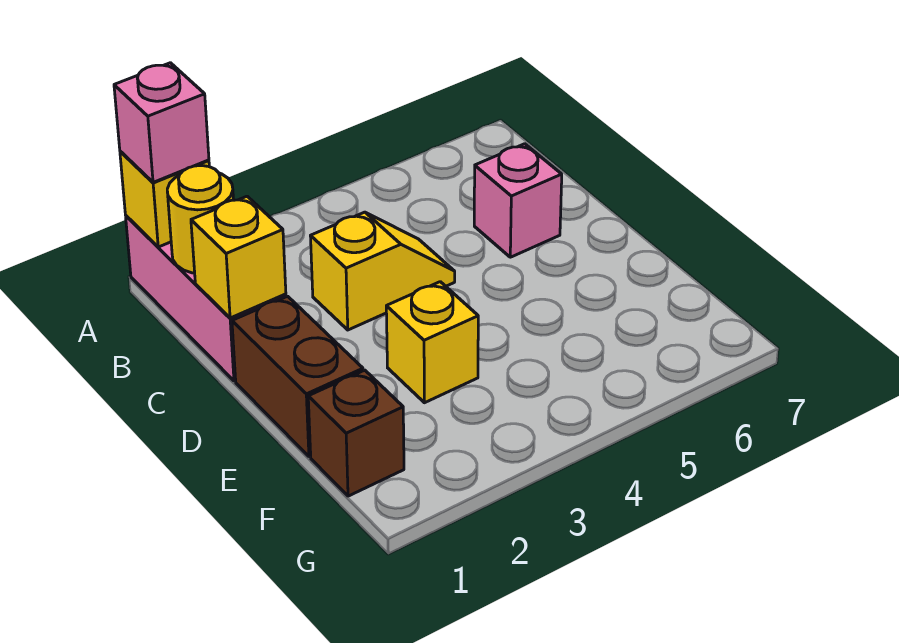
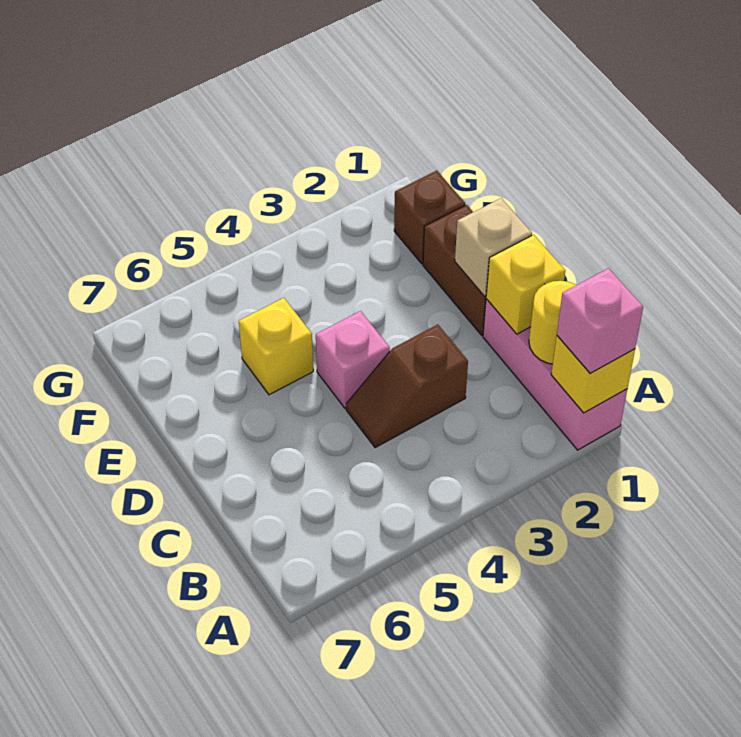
yellow 1x2 slope [311,212,455,330] -> brown 1x2 slope [346,324,468,448]
pink 1x1 brick [474,144,562,257] -> pink 1x1 brick moved to [316,311,390,408]
none -> tan 1x1 brick [455,198,532,296]
yellow 1x1 brick [386,282,478,403] -> yellow 1x1 brick moved to [239,298,313,395]

